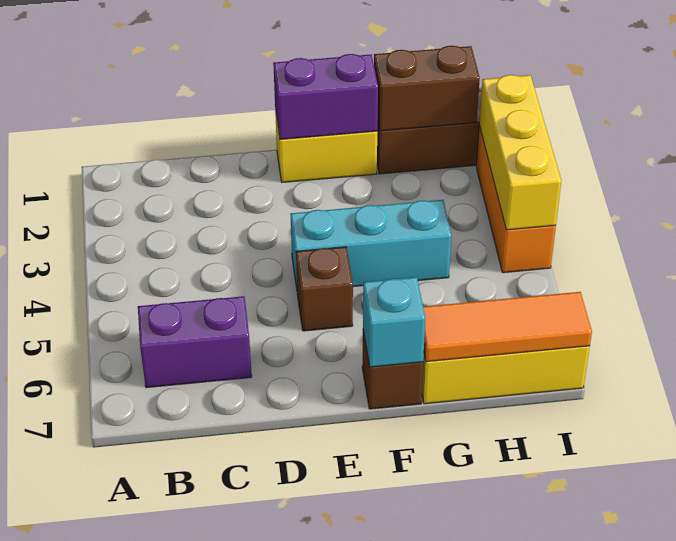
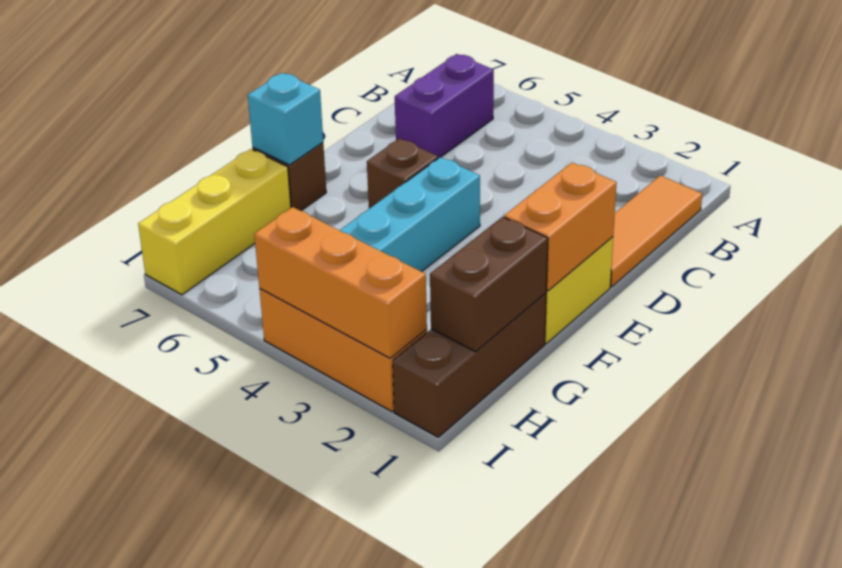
purple 1x2 brick [273,54,378,139] -> orange 1x2 brick [504,163,617,291]
orange 1x3 tile [423,292,592,362] -> orange 1x3 tile moved to [610,175,702,287]
yellow 1x3 brick [479,75,561,230] -> orange 1x3 brick [254,207,427,358]

